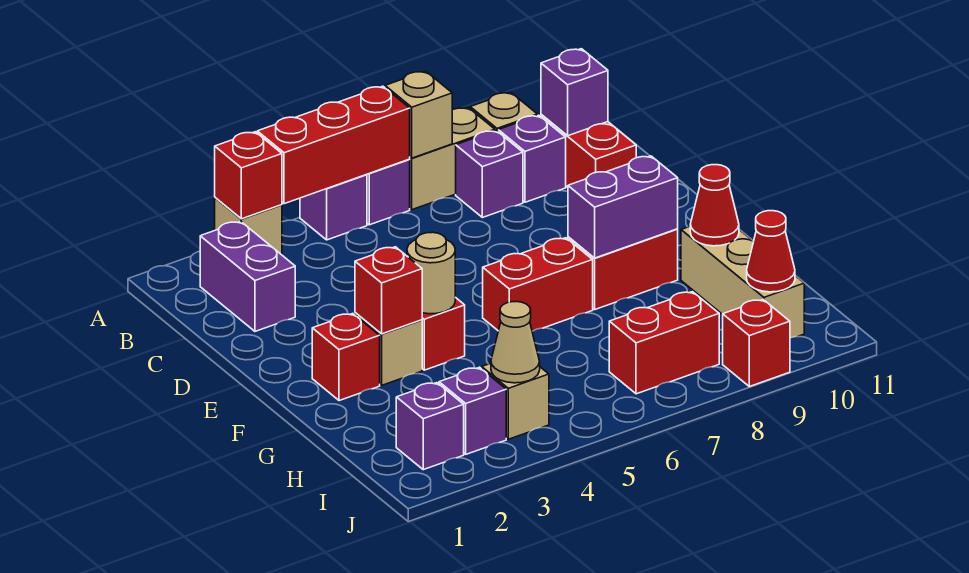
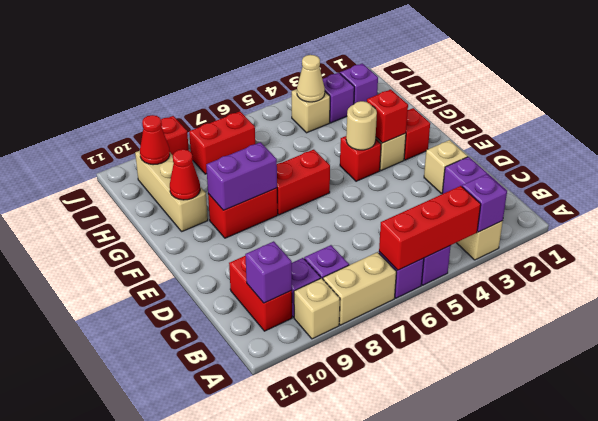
red 1x1 brick [215,132,282,219] -> purple 1x1 brick [462,174,507,232]
tan 1x1 brick [385,71,452,158] -> tan 1x1 brick moved to [424,140,468,194]

